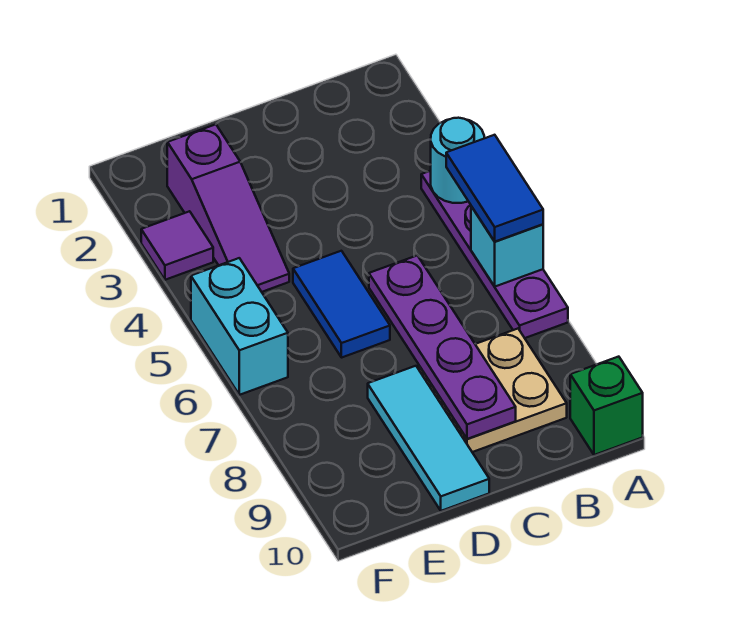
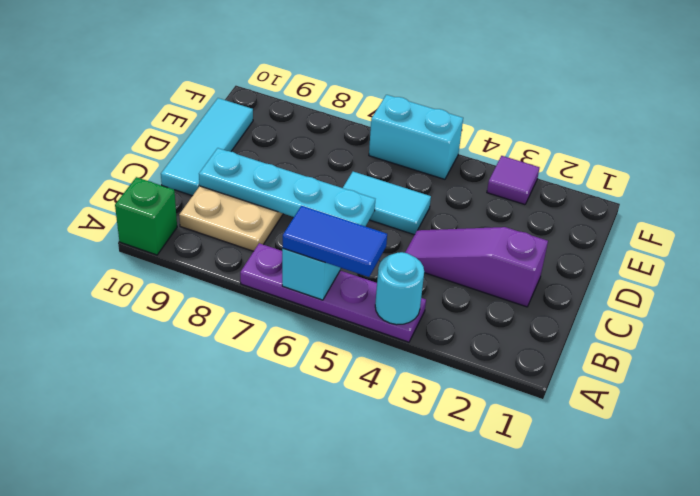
purple 1x4 plate [369,255,516,439] -> cyan 1x4 plate [199,148,375,226]
blue 1x2 tile [293,251,390,358] -> cyan 1x2 tile [343,172,431,235]
cyan 1x3 tile [368,366,489,511] -> cyan 1x3 tile turned to [161,98,253,196]
purple 1x3 slope [167,124,289,292] -> purple 1x3 slope moved to [405,227,548,307]

